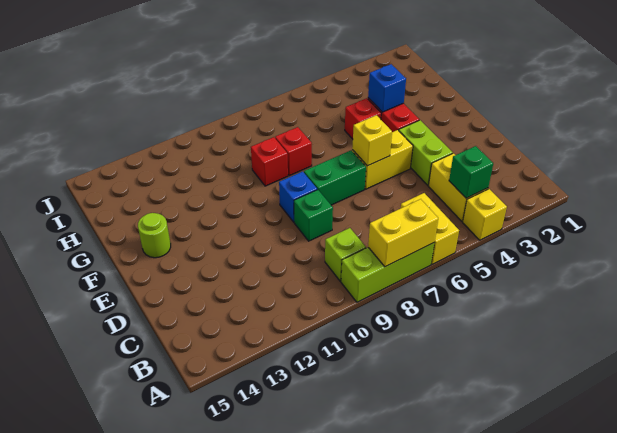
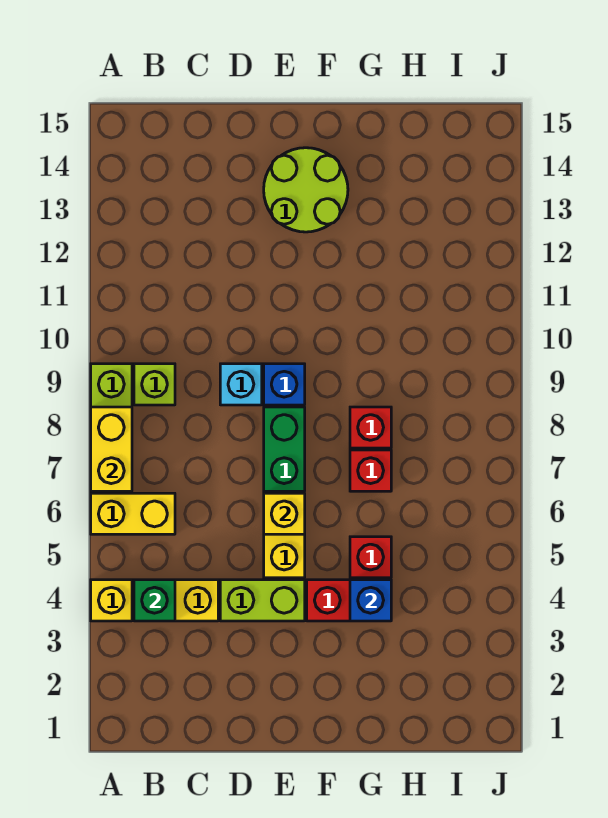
green 1x1 brick [294,190,333,241] -> cyan 1x1 brick [220,364,262,405]
lime 1x1 round brick [138,213,171,258] -> lime 2x2 round brick [264,148,348,232]
red 1x1 brick [251,137,288,186] -> red 1x1 brick moved to [350,450,391,491]

